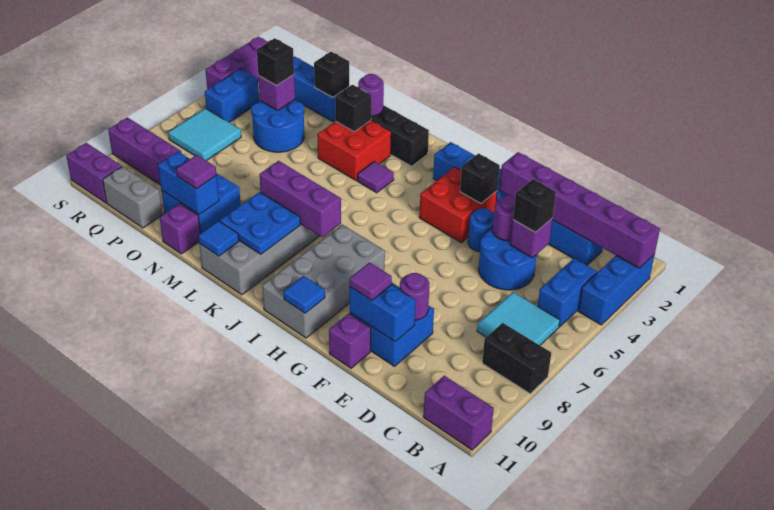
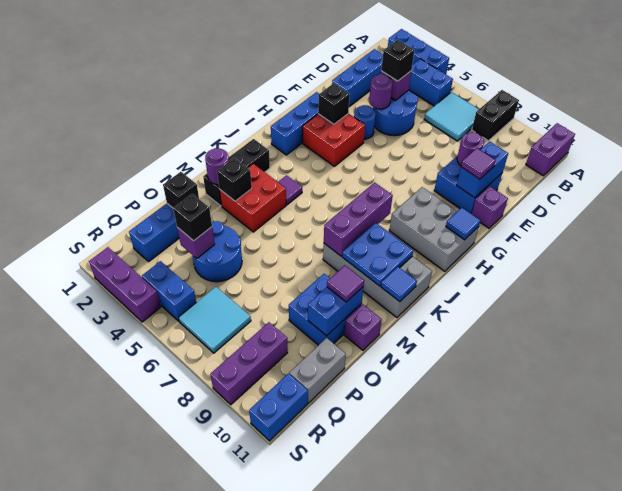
purple 1x6 brick [499,152,660,268] -> none
grey 2x4 brick [262,225,385,338] -> grey 2x3 brick [389,187,479,271]
purple 1x2 brick [66,143,122,203] -> blue 1x2 brick [249,374,308,441]

